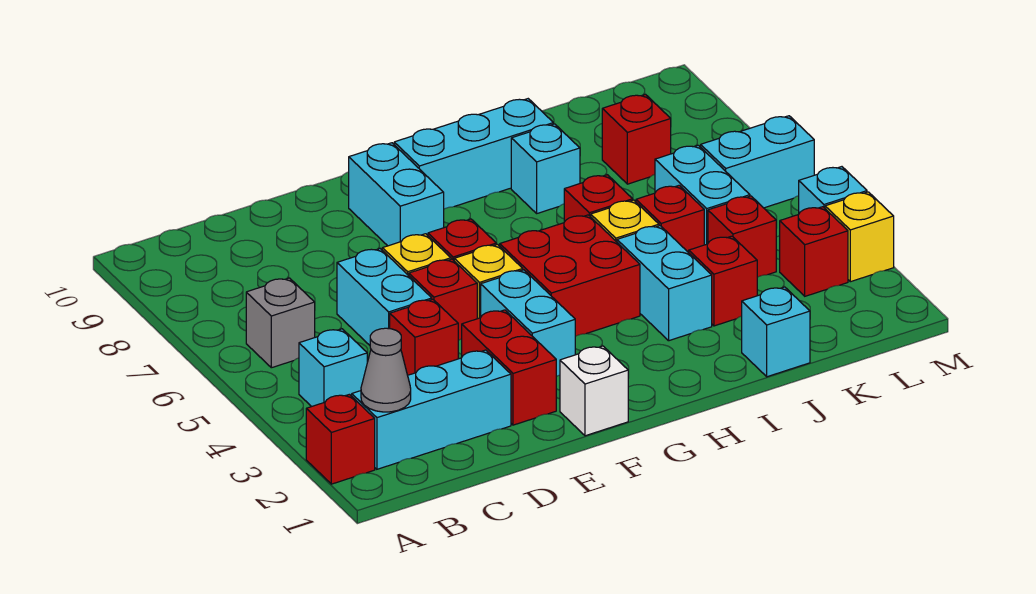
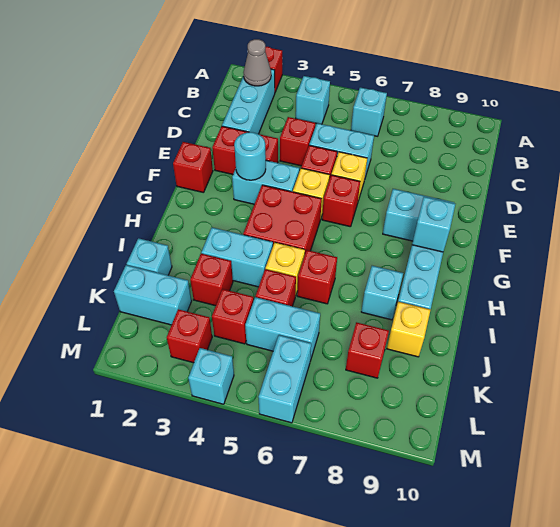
grey 1x1 brick [246,278,315,368] -> cyan 1x1 brick [351,87,387,136]
white 1x1 brick [560,346,628,436] -> red 1x1 brick [173,142,213,193]
none -> cyan 1x1 round brick [234,132,266,180]
none -> cyan 1x1 brick [412,197,455,252]
none -> cyan 1x2 brick [114,265,192,325]
yellow 1x1 brick [825,192,894,282] -> yellow 1x1 brick moved to [387,302,431,357]

